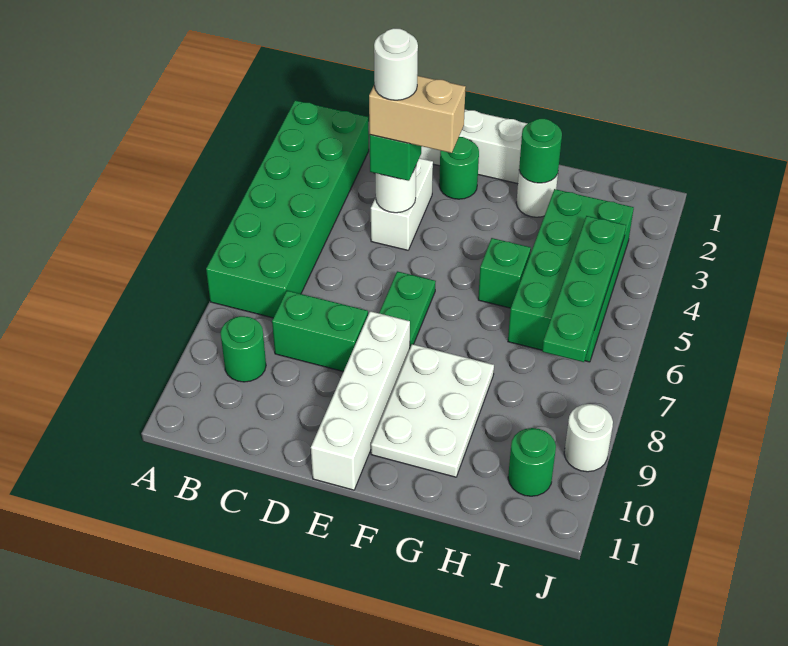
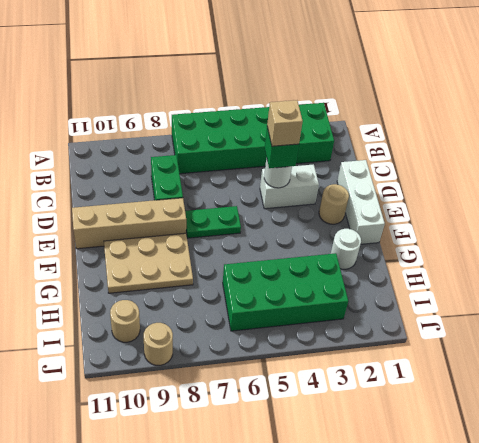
green 1x1 round brick [220,316,266,382] -> none
tan 1x2 brick [369,76,466,153] -> tan 1x1 brick [267,100,303,146]
white 1x1 round brick [374,28,418,100] -> none
green 1x1 round brick [439,137,479,199] -> tan 1x1 round brick [319,184,349,224]
white 1x4 brick [311,311,410,490] -> tan 1x4 brick [72,198,186,249]
white 2x3 plate [371,344,494,477] -> tan 2x3 plate [104,233,193,293]
green 1x1 round brick [519,119,562,183] -> none
green 1x1 brick [478,238,531,308] -> none
green 1x4 plate [542,216,626,362] -> none
green 1x1 round brick [508,428,556,496] -> tan 1x1 round brick [110,300,140,342]
white 1x1 round brick [564,404,613,472] -> tan 1x1 round brick [144,323,173,365]

